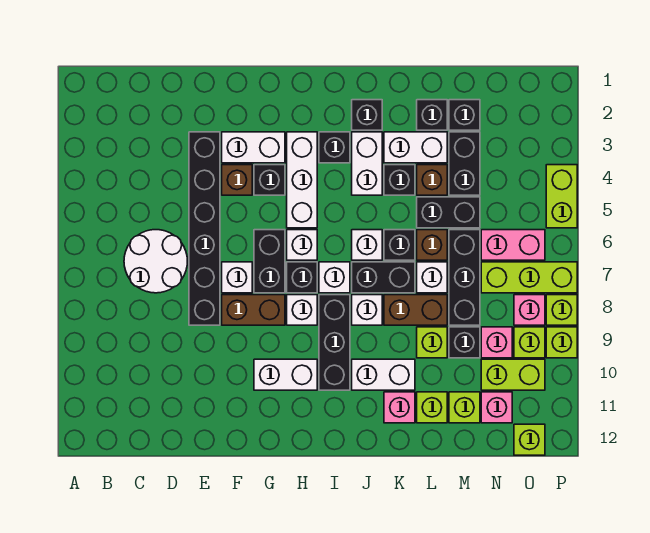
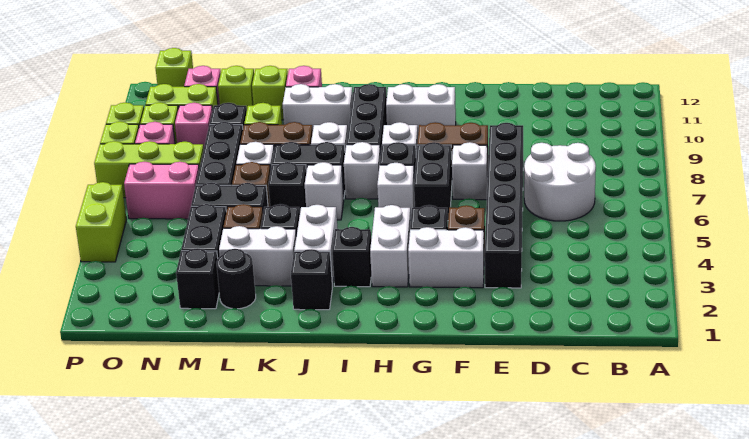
white 1x3 brick [287,132,317,228] -> white 1x2 brick [370,205,411,287]
black 1x1 brick [417,100,447,130] -> black 1x1 round brick [216,249,256,309]

